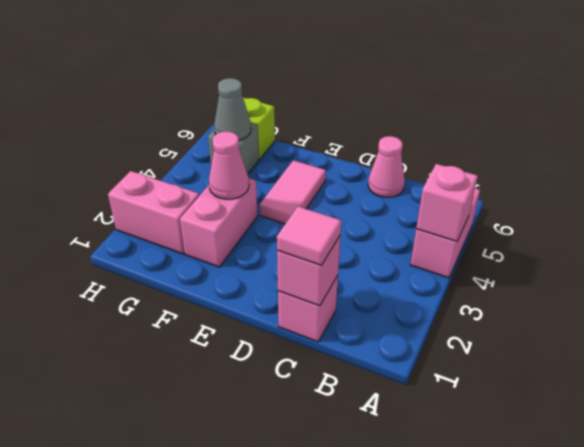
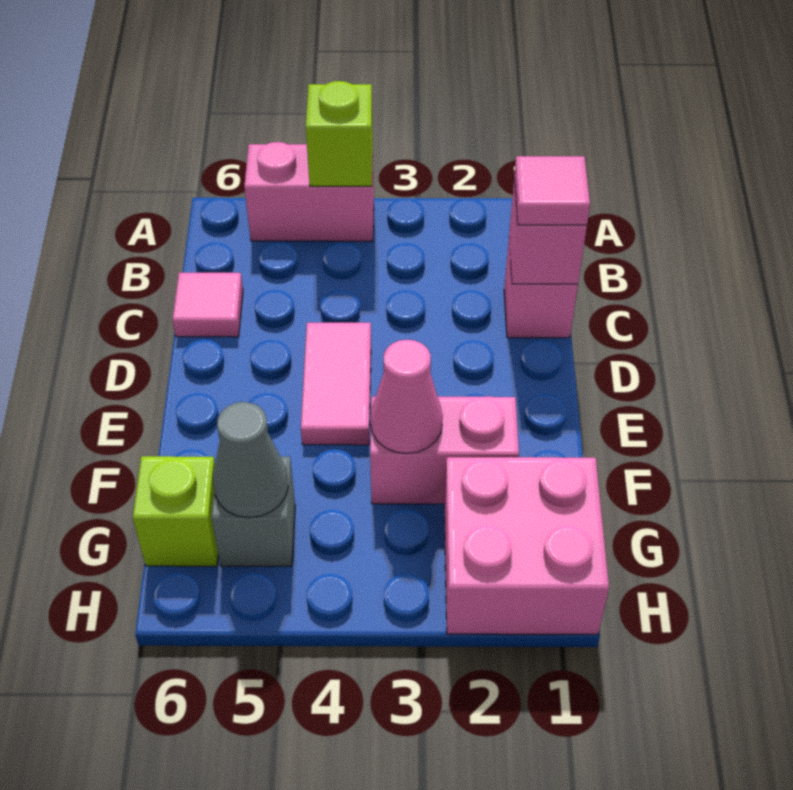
pink 1x1 brick [416,164,478,242] -> lime 1x1 brick [306,81,373,186]
pink 1x1 cone [368,136,405,197] -> pink 1x1 tile [172,273,243,337]
pink 1x2 tile [260,160,326,224] -> pink 1x2 tile turned to [301,323,371,445]
pink 1x2 brick [108,171,200,254] -> pink 2x2 brick [444,457,609,634]

